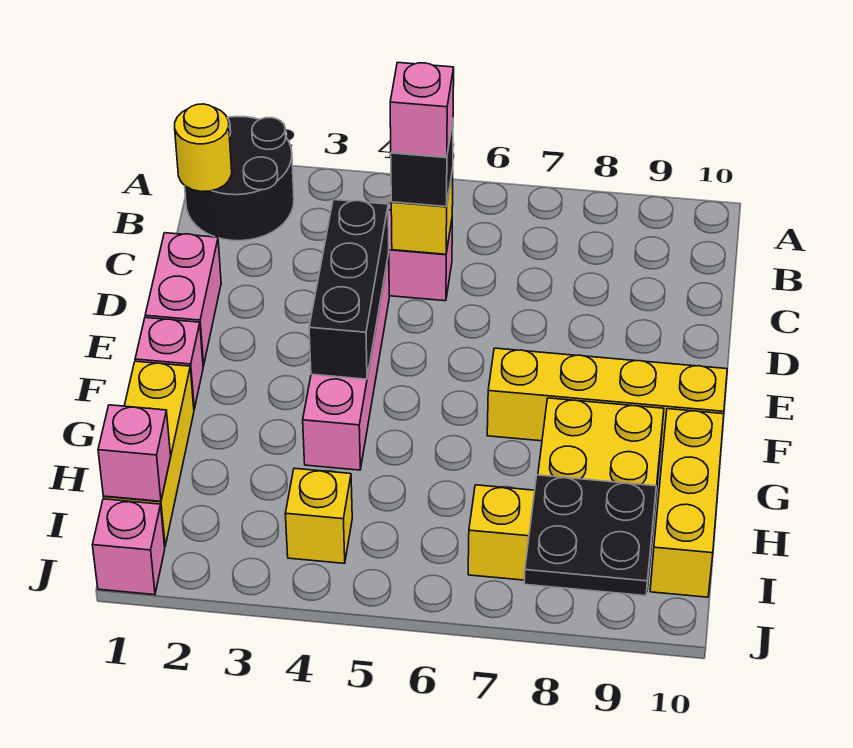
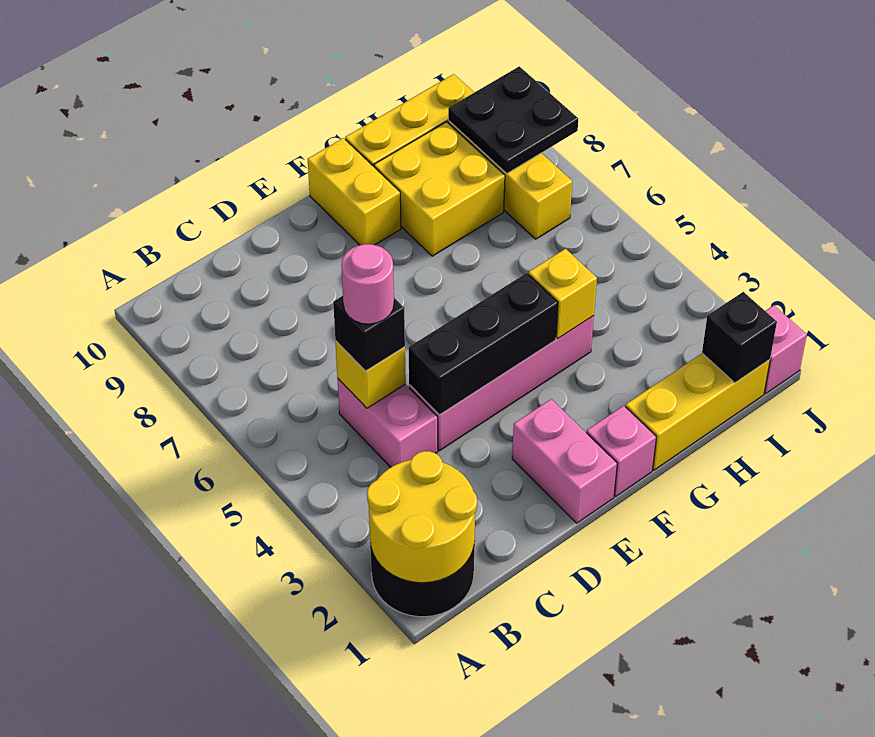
yellow 1x1 round brick [175,104,232,192] -> yellow 2x2 round brick [367,451,477,583]
pink 1x1 brick [390,62,454,157] -> pink 1x1 round brick [341,244,394,324]
pink 1x2 brick [145,233,221,366] -> pink 1x2 brick turned to [512,399,617,523]
yellow 1x4 brick [487,348,727,452] -> yellow 1x2 brick [308,138,401,245]
pink 1x1 brick [98,405,171,501] -> black 1x1 brick [702,292,777,383]
yellow 1x1 brick [285,468,352,563] -> yellow 1x1 brick moved to [528,249,597,338]

